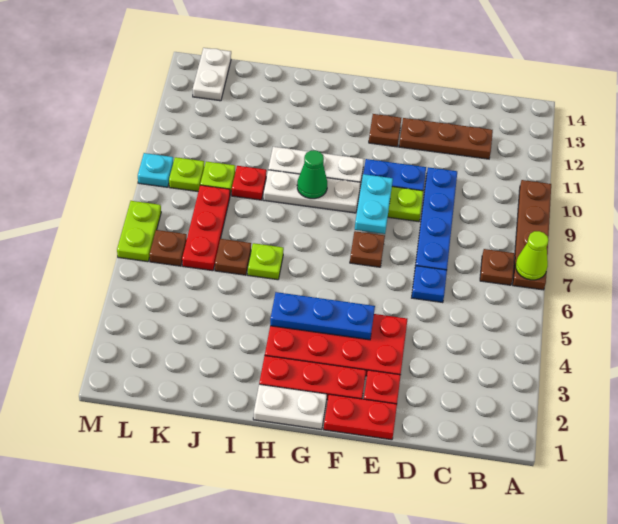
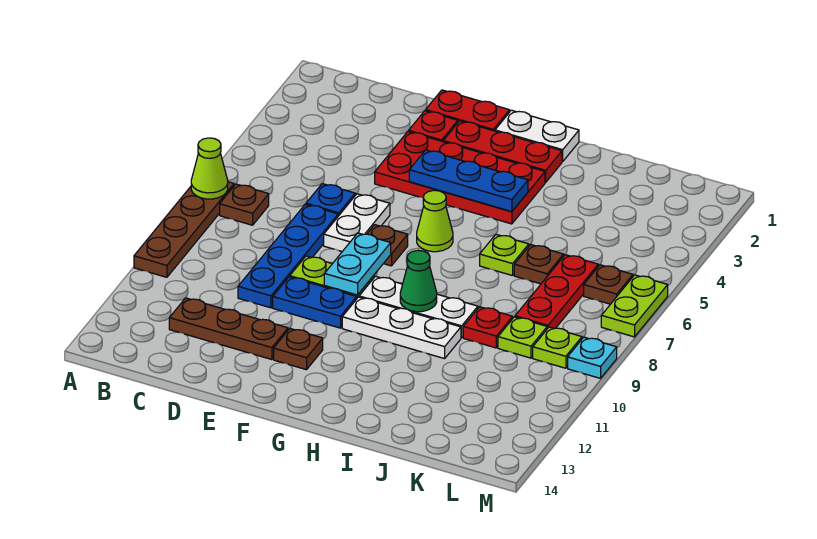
none -> lime 1x1 cone [417,190,453,252]
white 1x2 plate [193,48,231,101] -> white 1x2 plate moved to [324,194,390,251]

